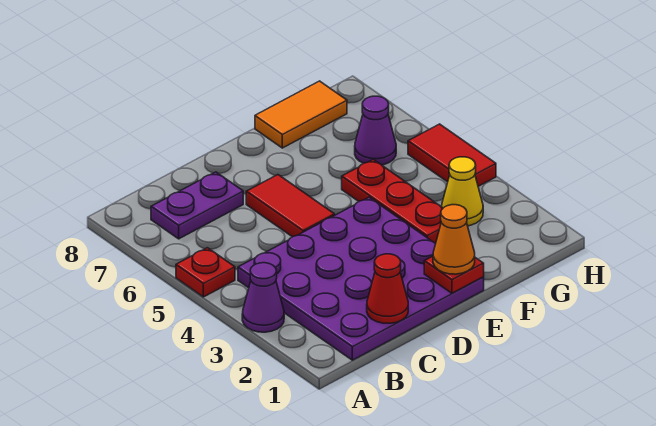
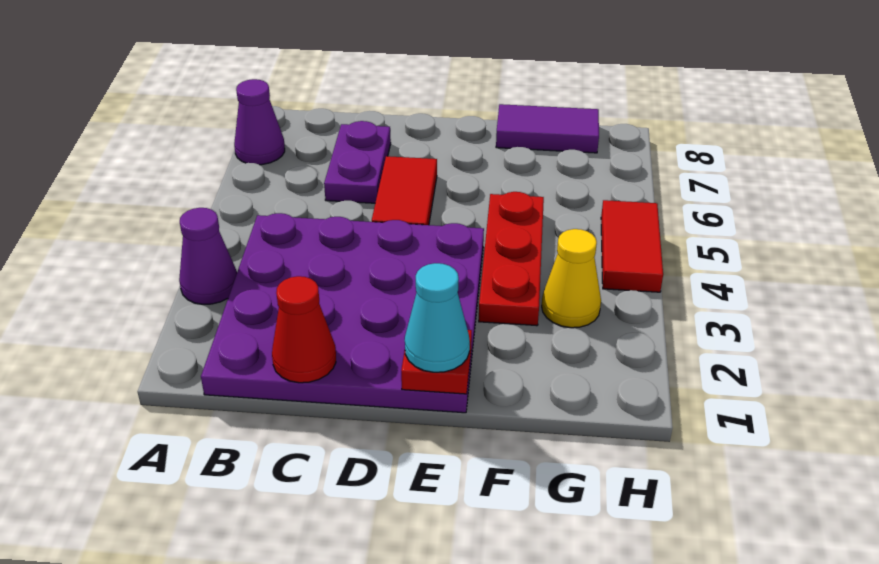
red 1x1 plate [176,248,235,297] -> none
purple 1x2 plate [151,172,243,239] -> purple 1x2 plate turned to [324,121,391,203]
orange 1x1 cone [433,205,475,274] -> cyan 1x1 cone [405,263,470,372]
orange 1x2 tile [255,81,347,148] -> purple 1x2 tile [496,104,599,153]
purple 1x1 cone [355,96,396,165] -> purple 1x1 cone moved to [234,79,285,165]

